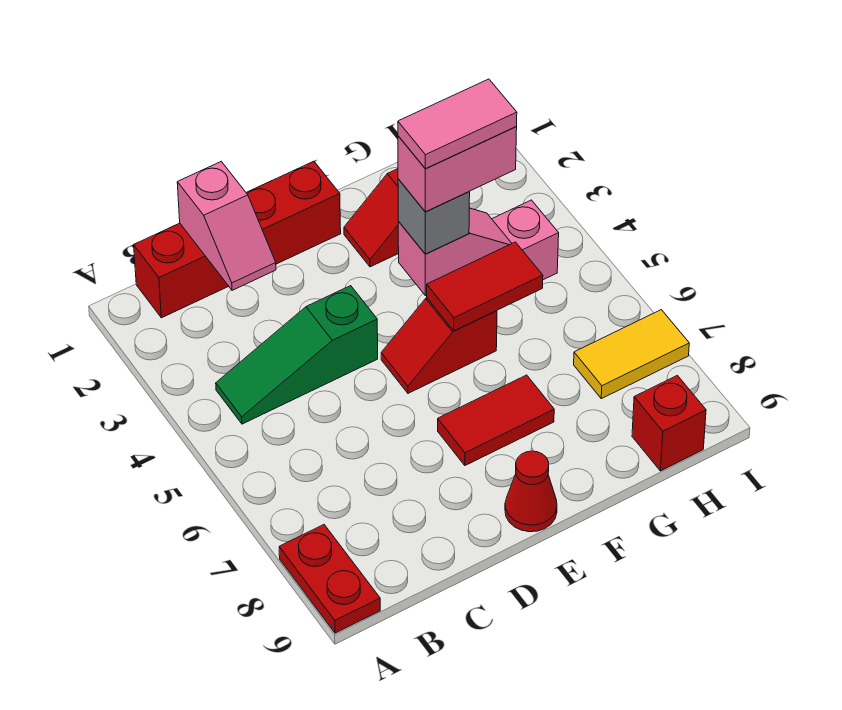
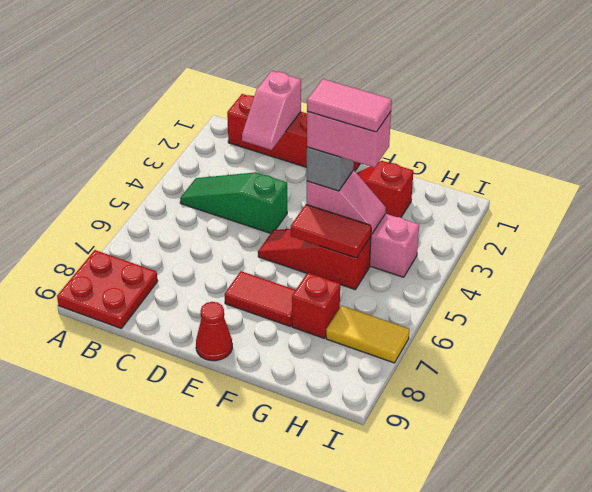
red 1x2 plate [279,525,380,633] -> red 2x2 plate [57,250,158,328]
red 1x2 slope [381,298,497,393] -> red 1x3 slope [258,229,371,289]
red 1x1 brick [632,375,706,471] -> red 1x1 brick moved to [292,273,340,338]

